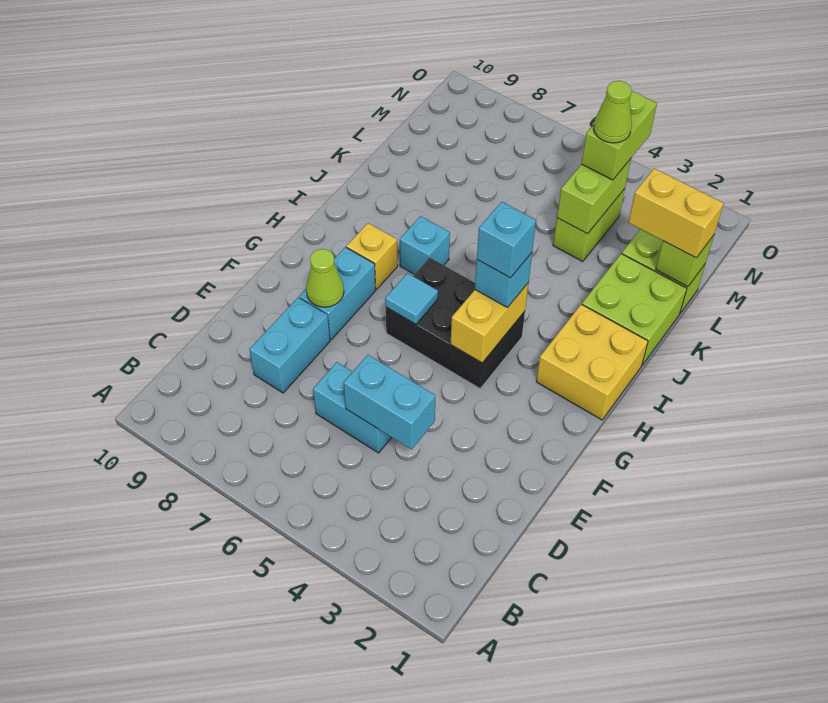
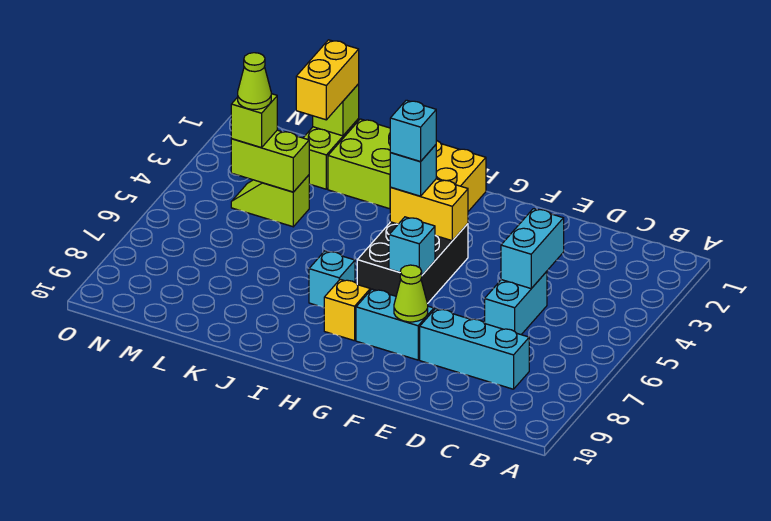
cyan 1x2 brick [249,298,330,393] -> cyan 1x3 brick [420,309,529,389]
cyan 1x1 tile [385,273,438,324] -> cyan 1x1 brick [389,217,435,275]
lime 1x2 brick [553,189,625,262] -> lime 1x2 slope [231,175,309,227]
lime 1x2 brick [581,91,657,180] -> lime 1x1 brick [231,94,277,148]

